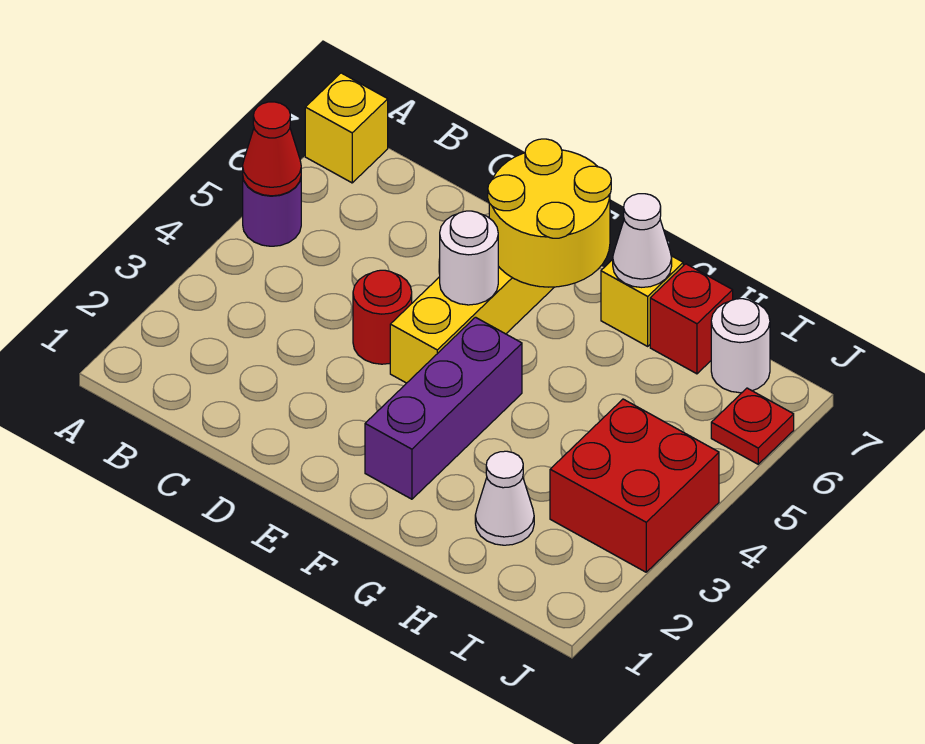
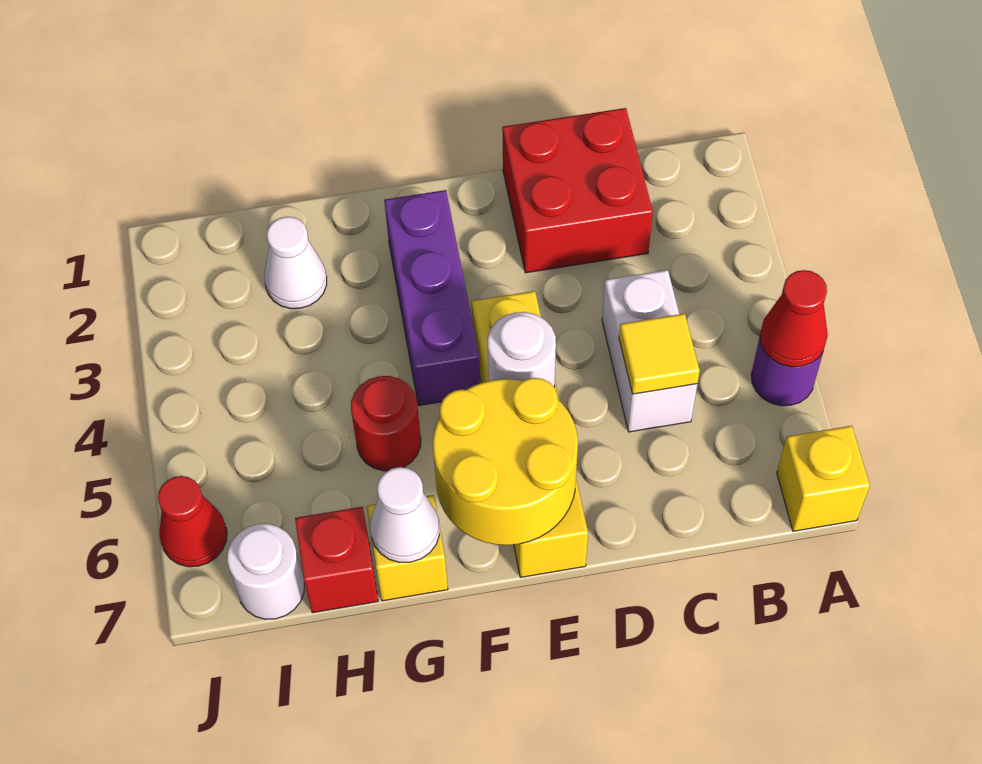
none -> white 1x2 brick [602,270,697,432]
none -> yellow 1x1 tile [619,314,700,394]
red 1x1 round brick [353,270,412,364] -> red 1x1 round brick moved to [351,376,421,471]
red 2x2 brick [550,399,719,572] -> red 2x2 brick moved to [502,108,653,273]
red 1x1 plate [711,388,794,464] -> red 1x1 cone [158,476,227,567]

